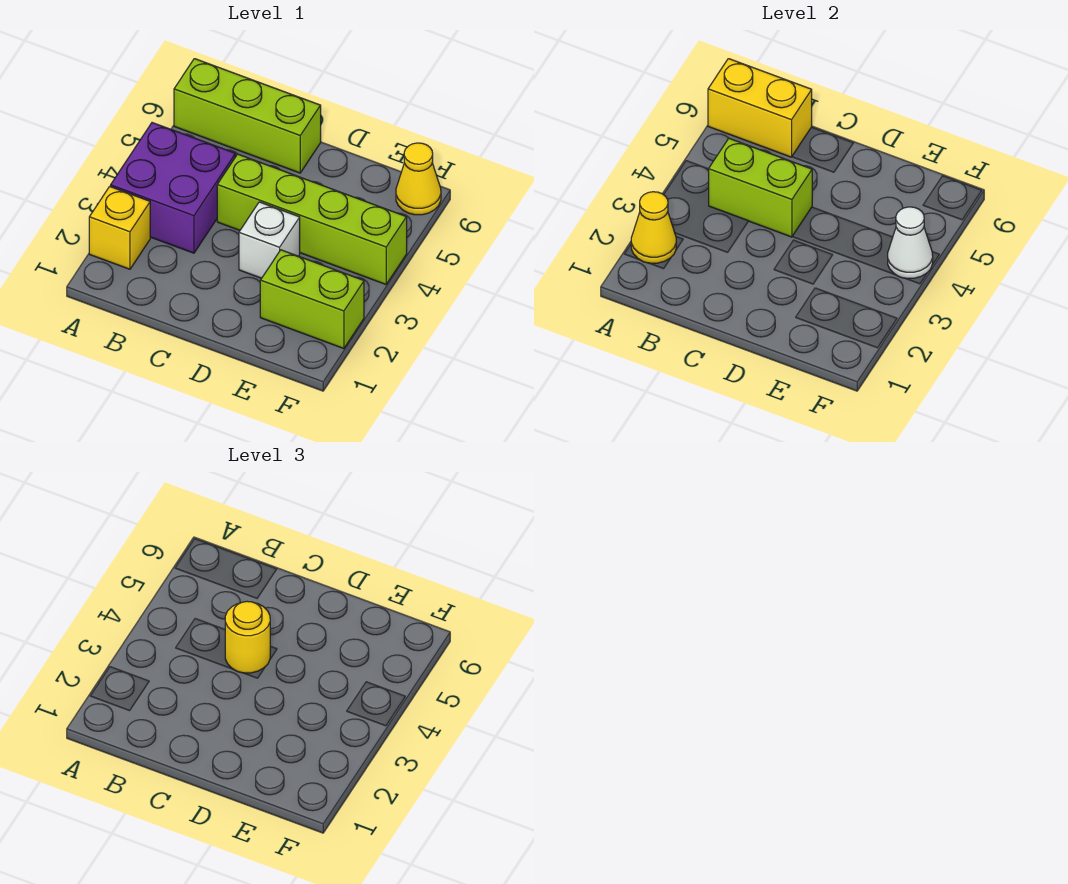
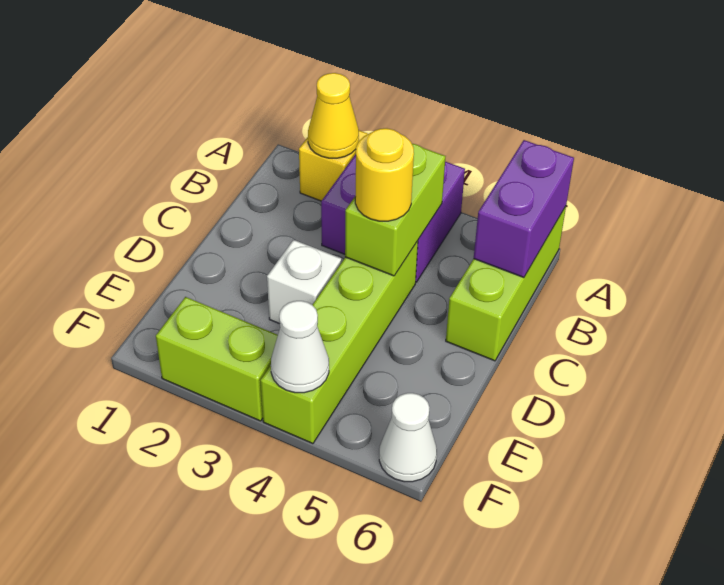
yellow 1x2 brick [708,59,812,157] -> purple 1x2 brick [474,140,574,278]
lime 1x2 brick [260,250,364,349] -> lime 1x2 brick turned to [156,297,278,421]
yellow 1x1 cone [396,143,441,215] -> white 1x1 cone [379,393,437,482]

